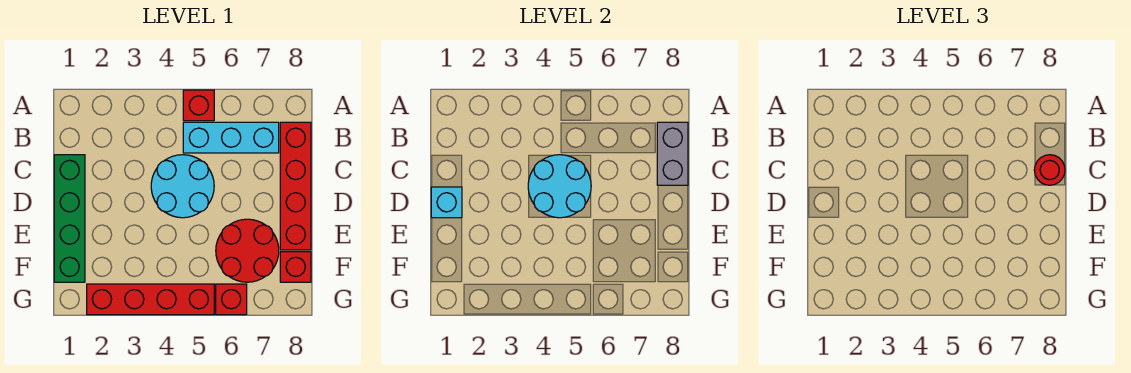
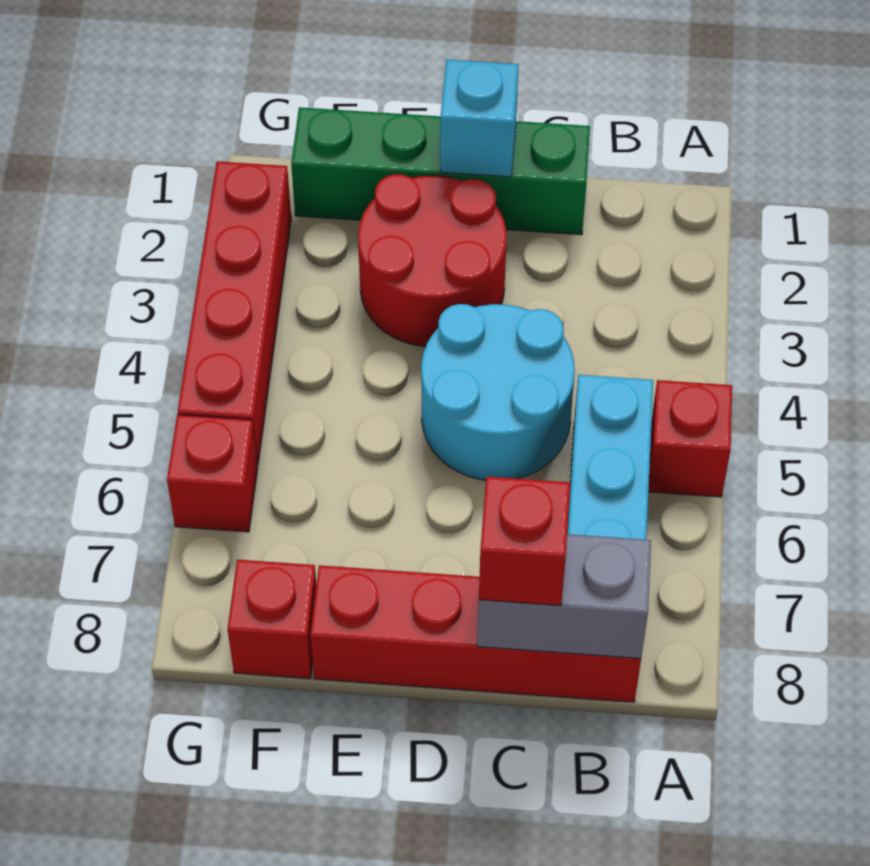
cyan 2x2 round brick [528,155,591,218] -> none
red 1x1 round brick [1034,155,1065,185] -> red 1x1 brick [479,477,570,606]
red 2x2 round brick [216,219,279,282] -> red 2x2 round brick moved to [358,174,506,347]

